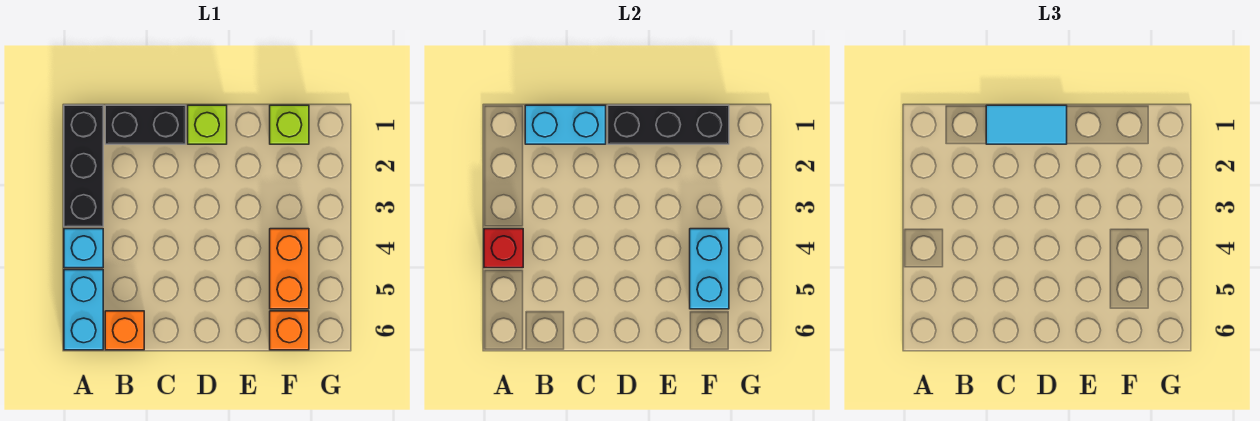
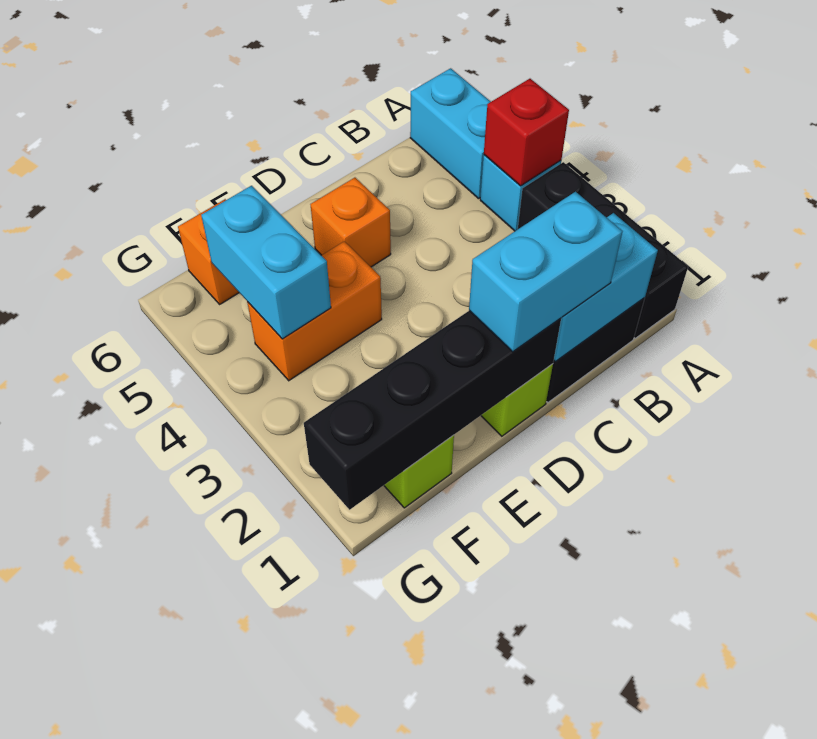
orange 1x1 brick [105,311,144,350] -> orange 1x1 brick moved to [310,178,391,267]
cyan 1x2 tile [986,105,1067,144] -> cyan 1x2 brick [469,192,622,352]
black 1x3 brick [608,105,729,144] -> black 1x4 brick [304,311,561,510]
orange 1x2 brick [270,229,309,309] -> orange 1x2 brick turned to [247,241,382,381]

